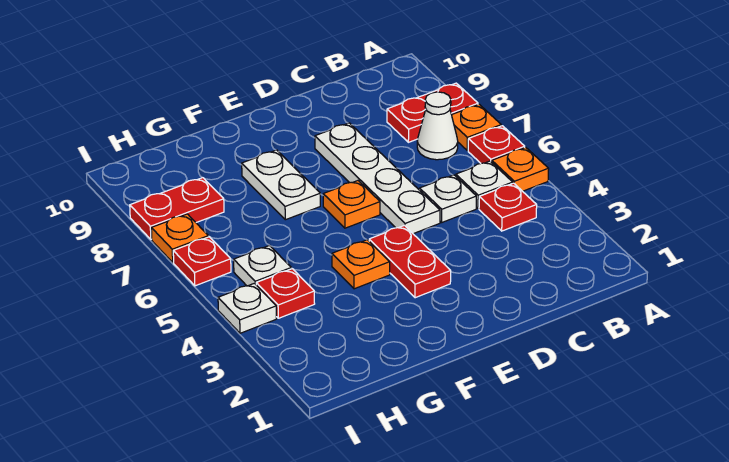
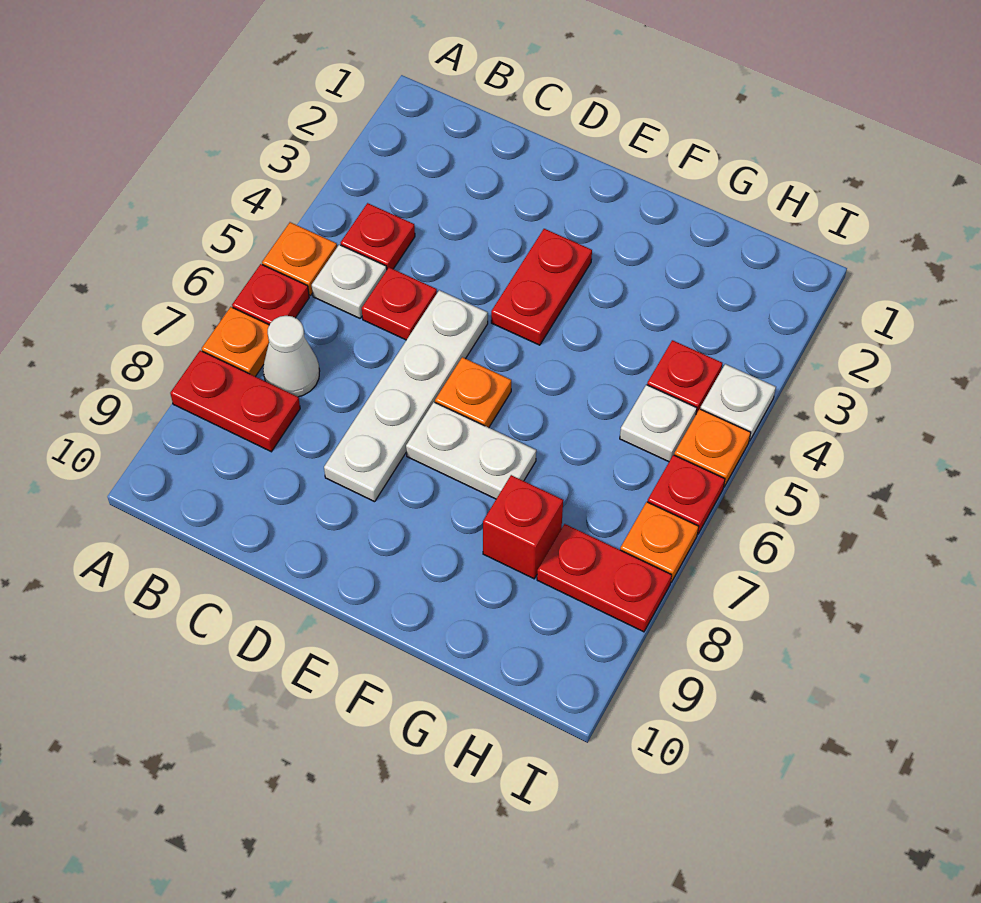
white 1x1 plate [420,175,476,222] -> red 1x1 plate [362,267,437,340]
orange 1x1 plate [332,240,390,289] -> orange 1x1 plate moved to [674,409,751,487]
white 1x2 plate [242,150,320,220] -> white 1x2 plate turned to [406,402,536,499]
none -> red 1x1 brick [483,475,563,579]

